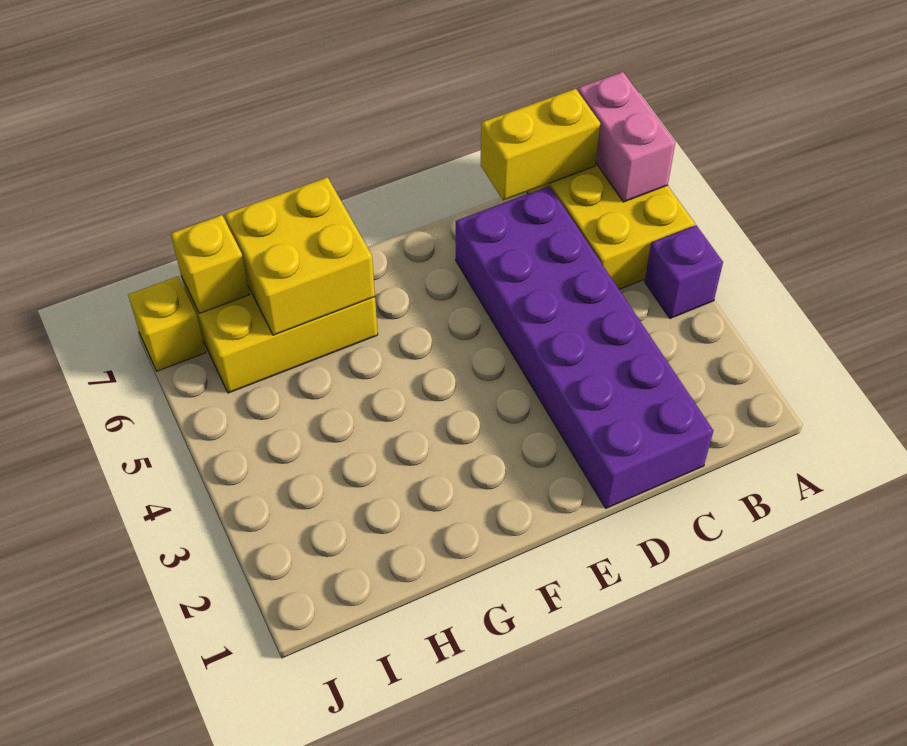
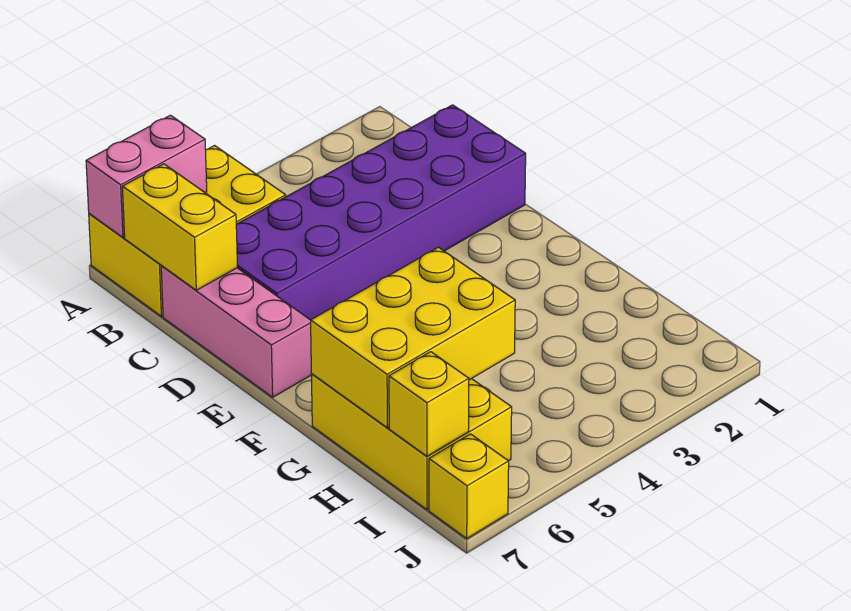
purple 1x1 brick [645,225,723,318] -> none
none -> pink 1x3 brick [161,266,312,397]
yellow 2x2 brick [225,177,375,335] -> yellow 2x3 brick [311,247,515,428]

